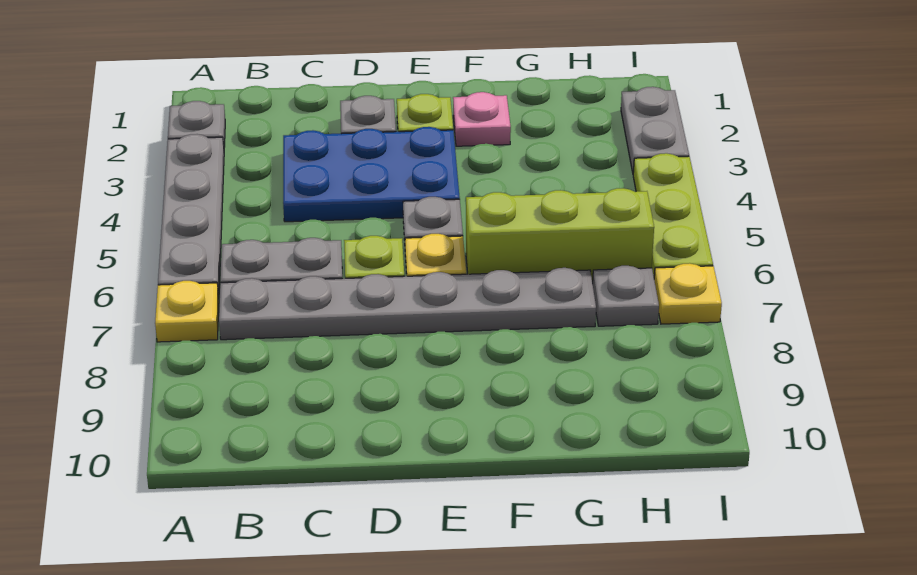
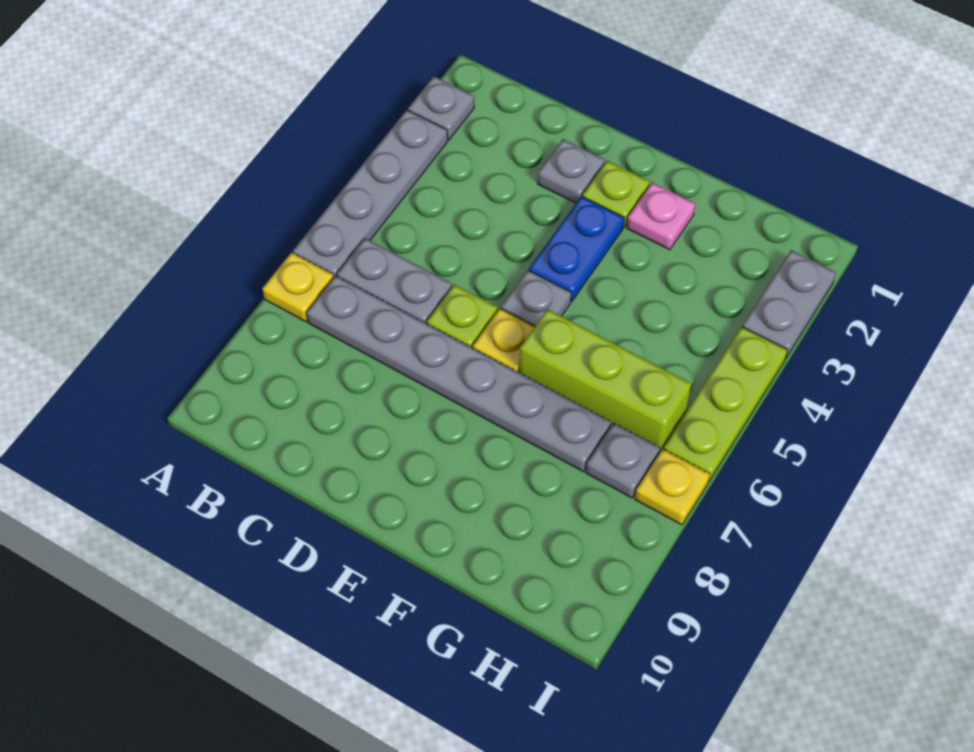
blue 2x3 plate [283,127,460,222] -> blue 1x2 plate [529,196,624,302]

